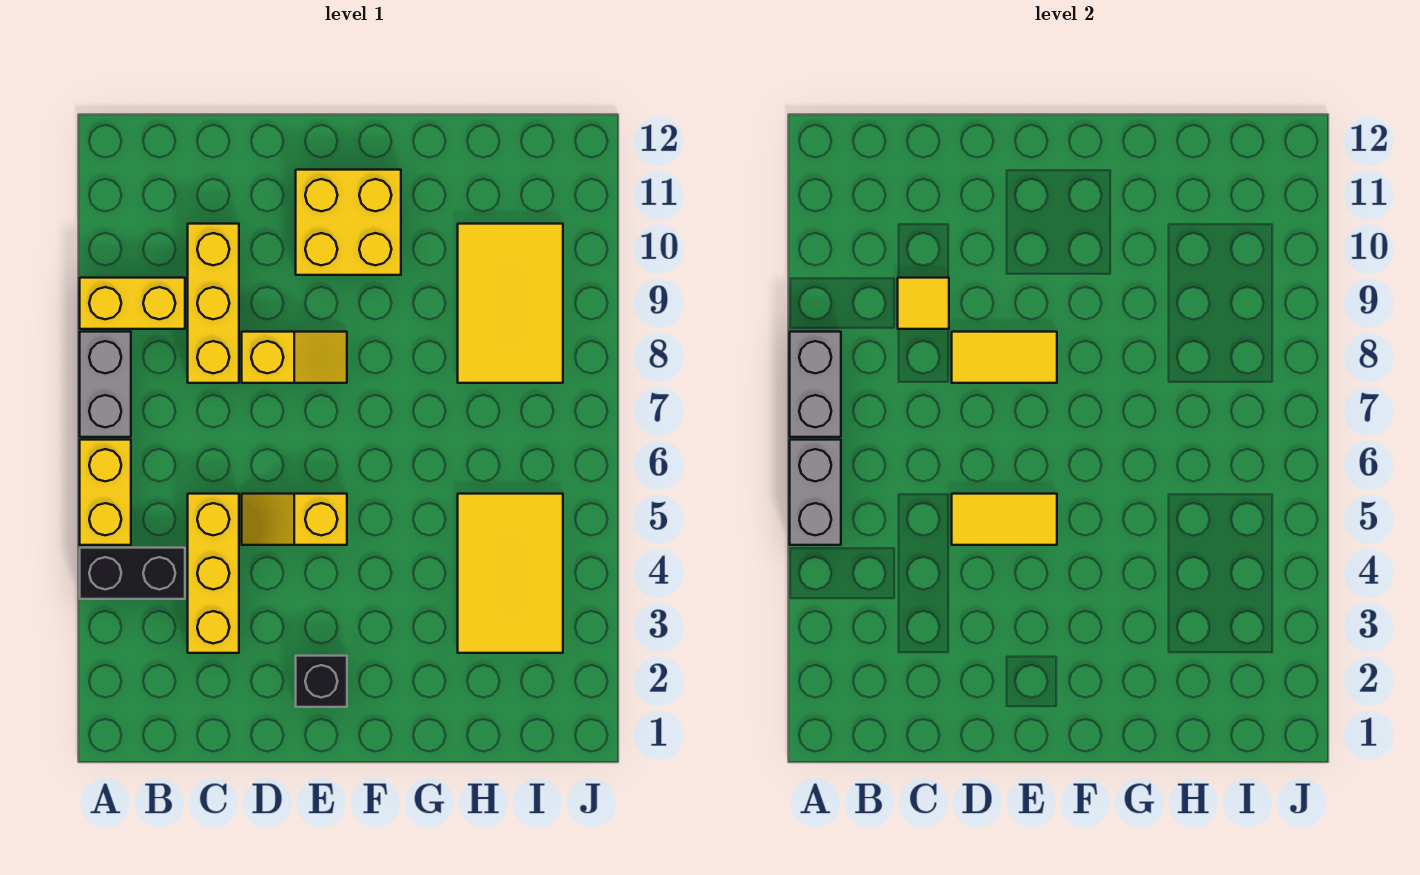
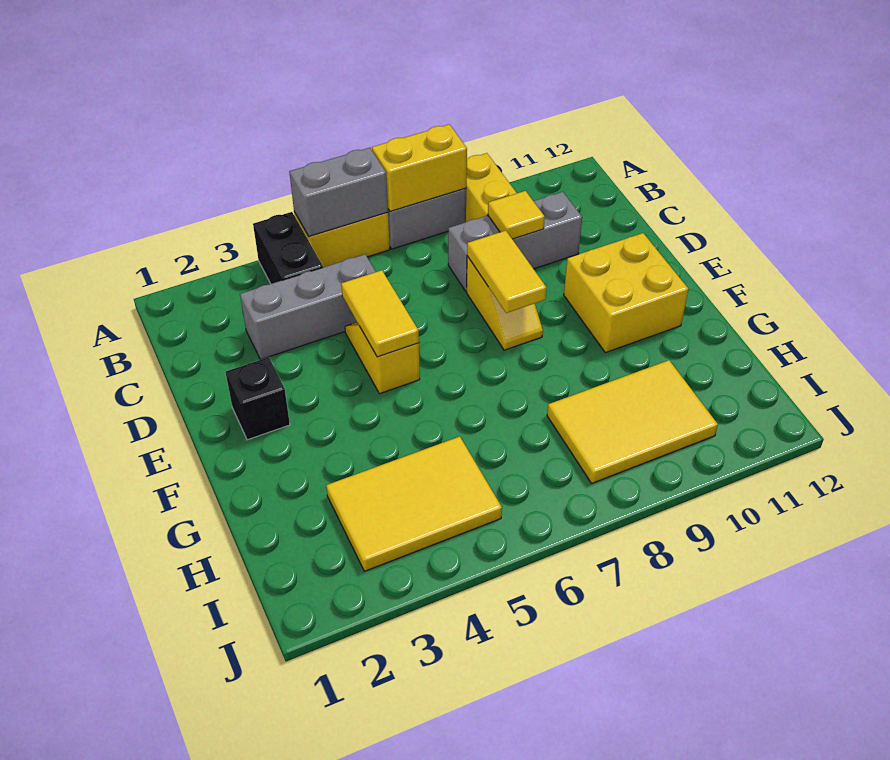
grey 1x2 brick [790,332,841,437] -> yellow 1x2 brick [372,124,467,211]
yellow 1x3 brick [188,494,239,653] -> grey 1x3 brick [240,254,376,360]
yellow 1x3 brick [188,224,239,383] -> grey 1x3 brick [448,192,582,291]

